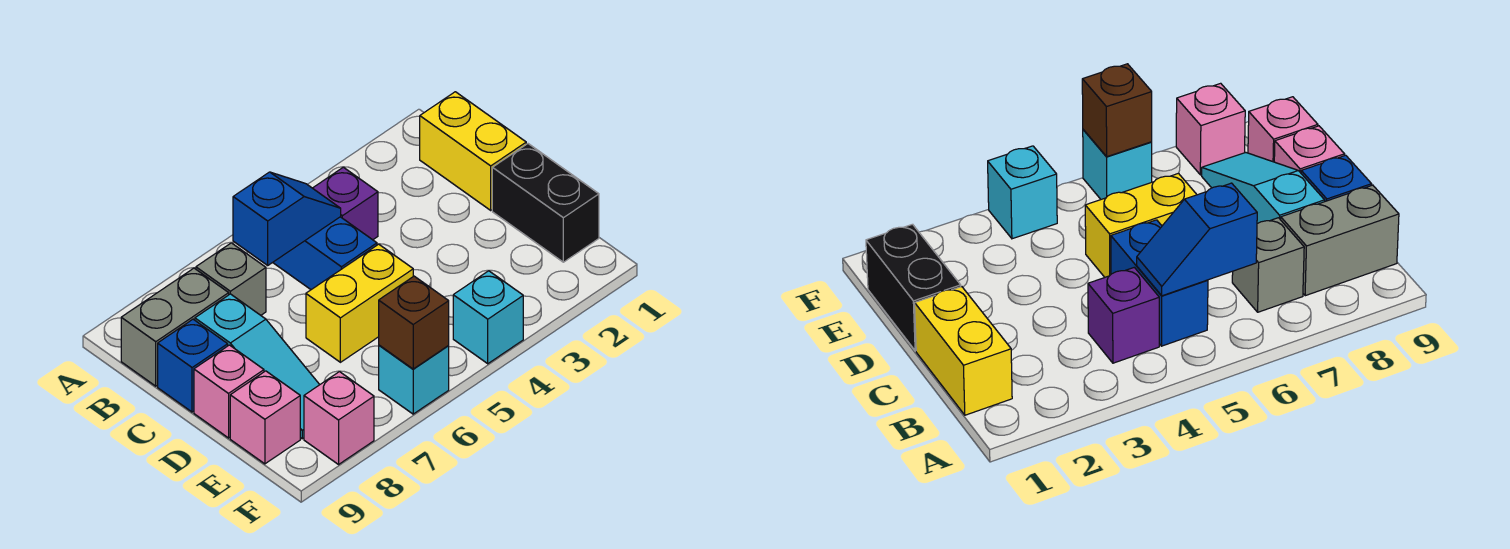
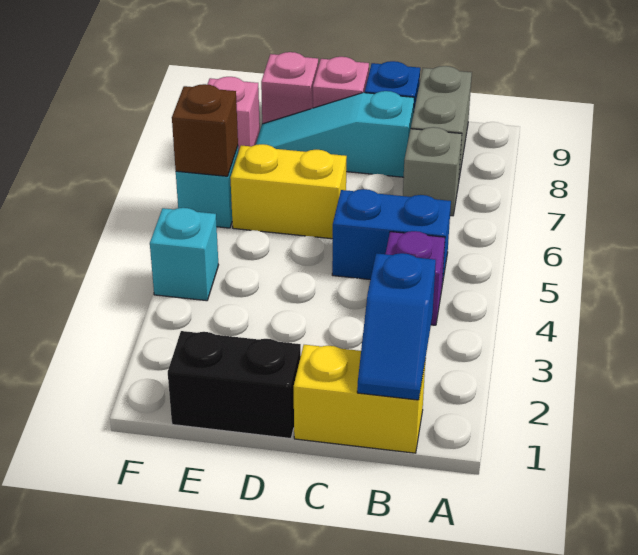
blue 1x2 slope [233,172,341,265] -> blue 1x2 slope moved to [357,253,436,400]
yellow 1x2 brick [306,244,413,362] -> yellow 1x2 brick turned to [230,144,347,239]

